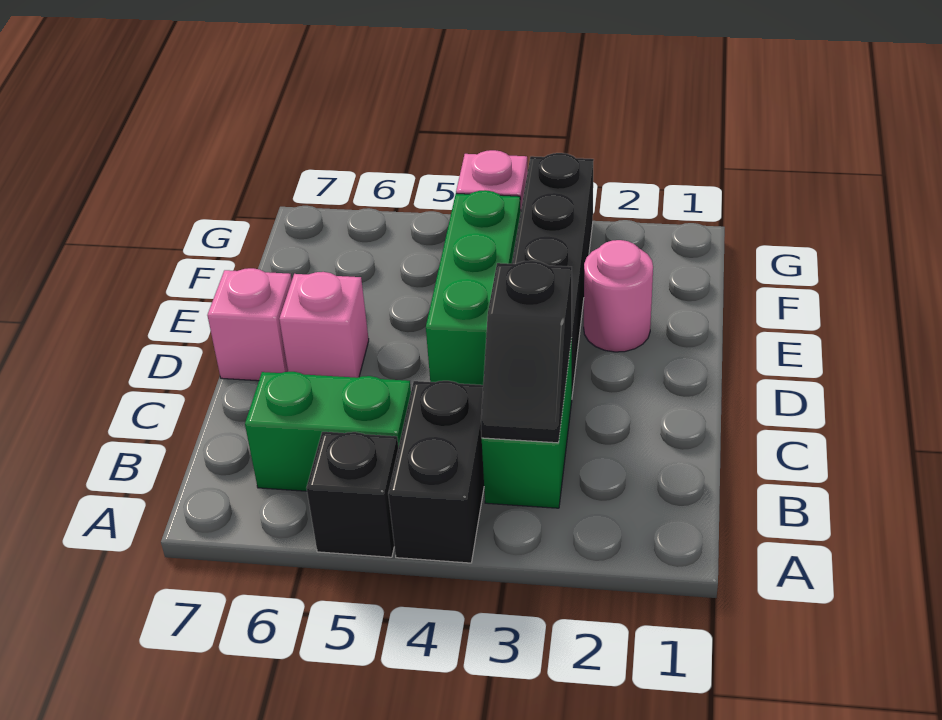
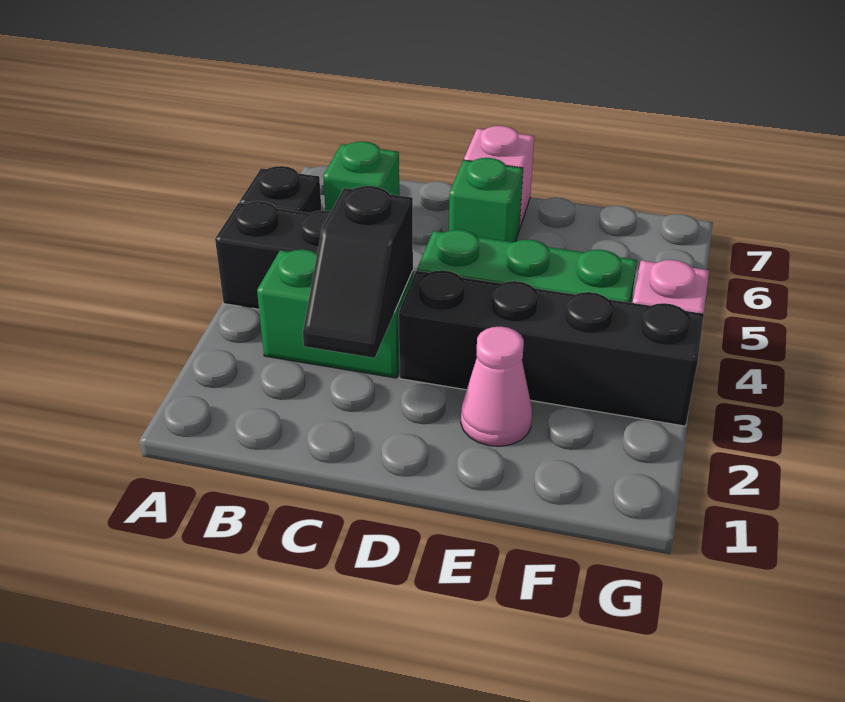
black 1x2 slope [481,261,572,443] -> black 1x2 slope turned to [303,186,413,358]
green 1x2 brick [245,372,411,491] -> green 1x1 brick [323,141,399,211]
pink 1x1 brick [279,272,369,378] -> green 1x1 brick [449,158,523,242]
pink 1x1 round brick [584,240,653,352] -> pink 1x1 cone [461,327,532,446]

